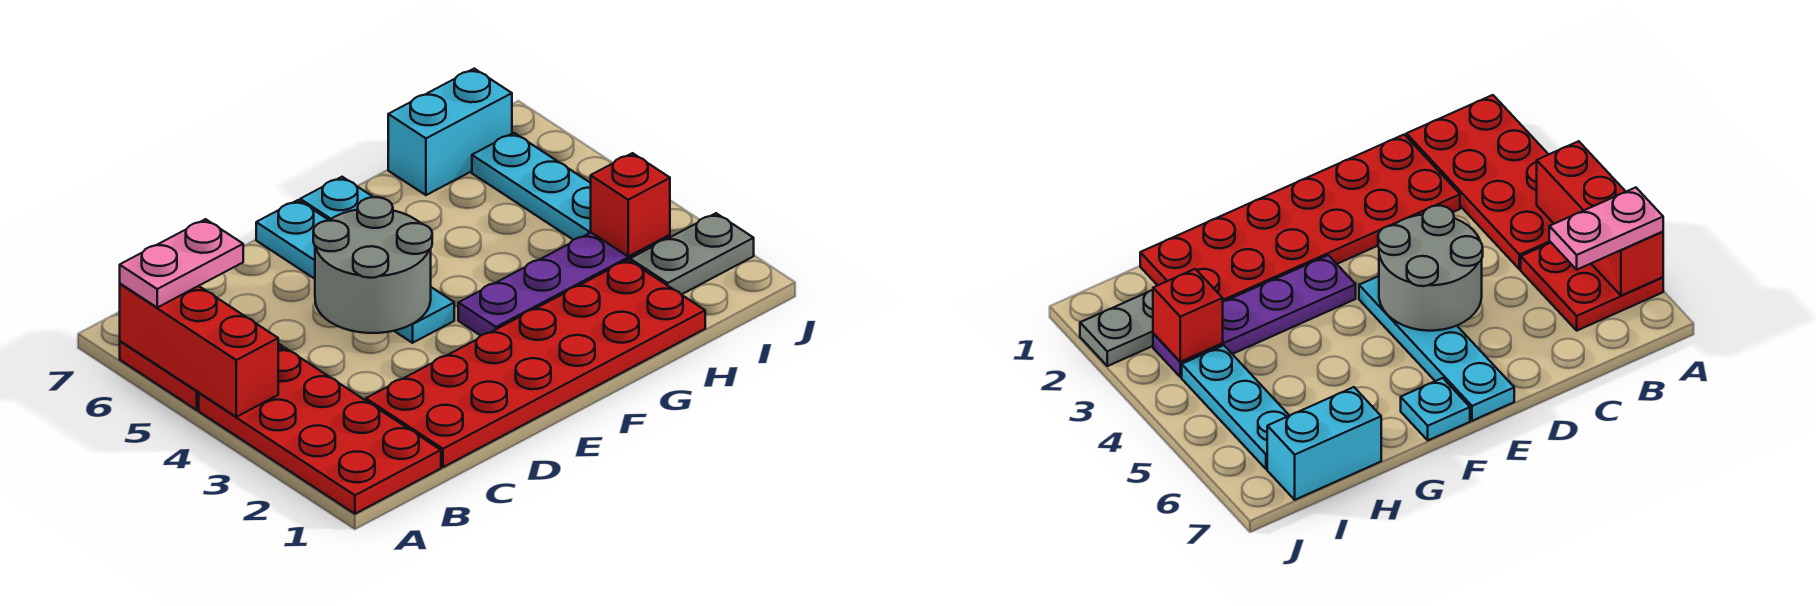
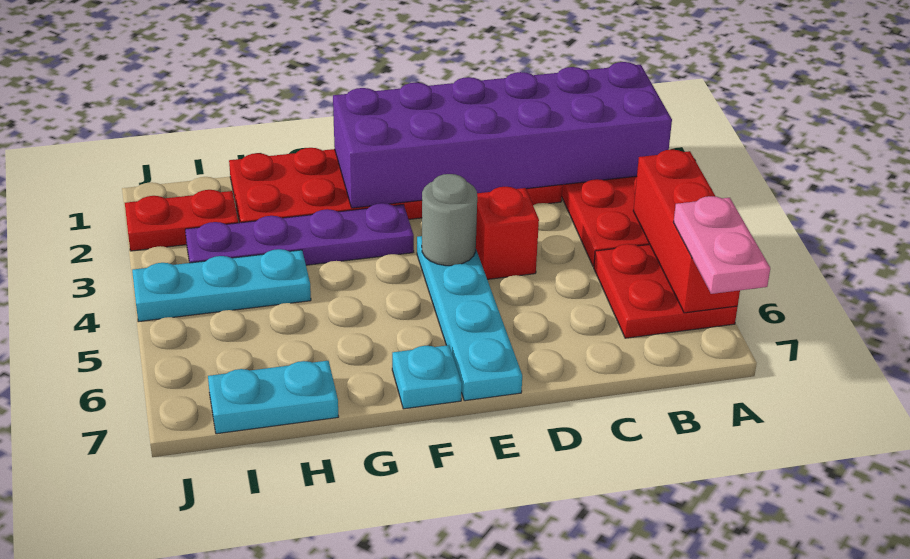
none -> purple 2x6 brick [333,62,672,208]
pink 1x2 plate [120,219,243,307] -> pink 1x2 plate turned to [673,196,770,294]
grey 2x2 round brick [313,197,432,333] -> grey 1x1 round brick [422,174,477,266]
cyan 1x2 brick [388,69,512,195] -> cyan 1x2 plate [208,361,339,434]
grey 1x2 plate [630,213,754,295] -> red 1x2 plate [125,190,238,251]
red 1x1 brick [591,153,670,256] -> red 1x1 brick moved to [476,187,539,279]
cyan 1x3 plate [472,133,591,240] -> cyan 1x3 plate turned to [132,249,311,322]

